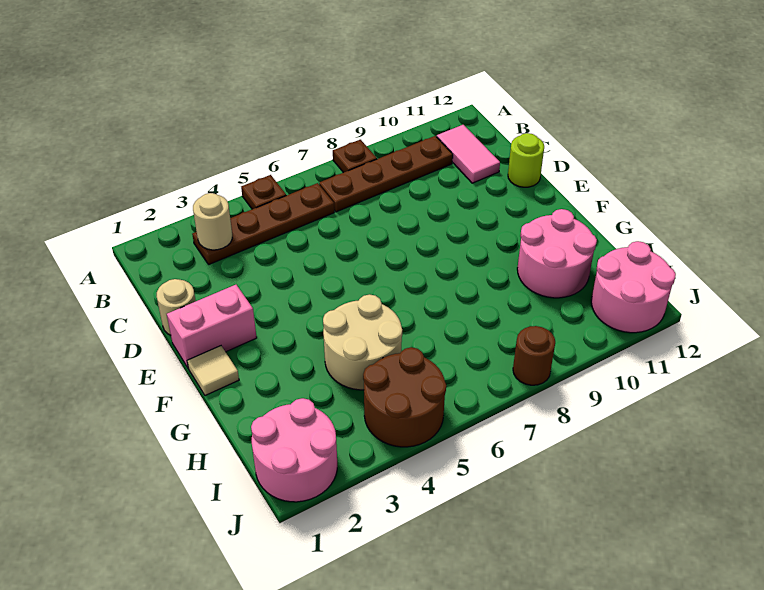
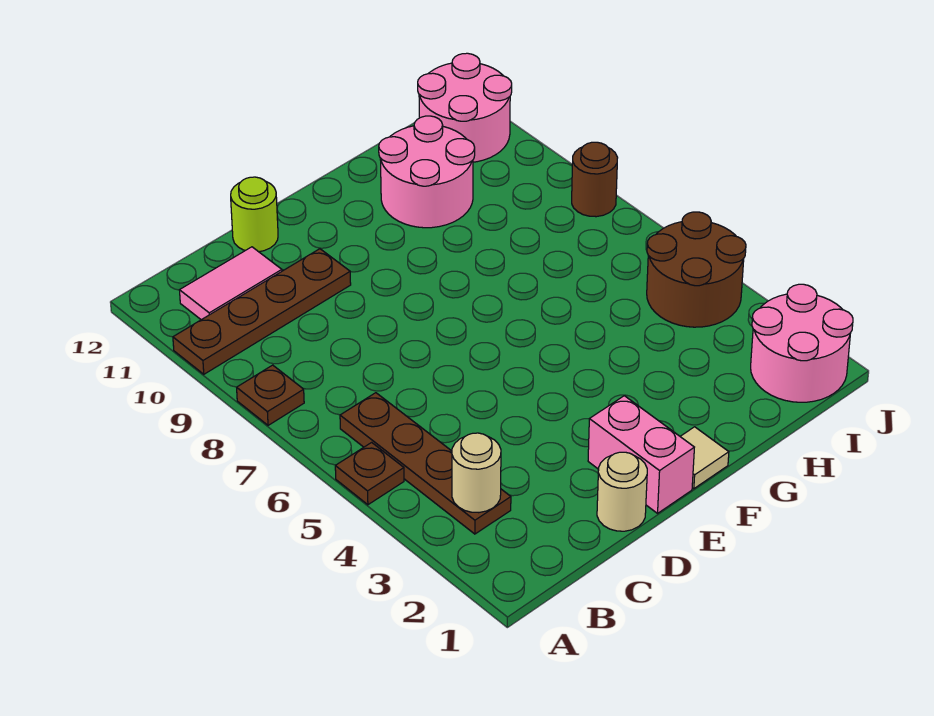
brown 1x4 plate [319,136,453,212] -> brown 1x4 plate turned to [173,249,351,374]
tan 2x2 round brick [323,294,402,390] -> none

